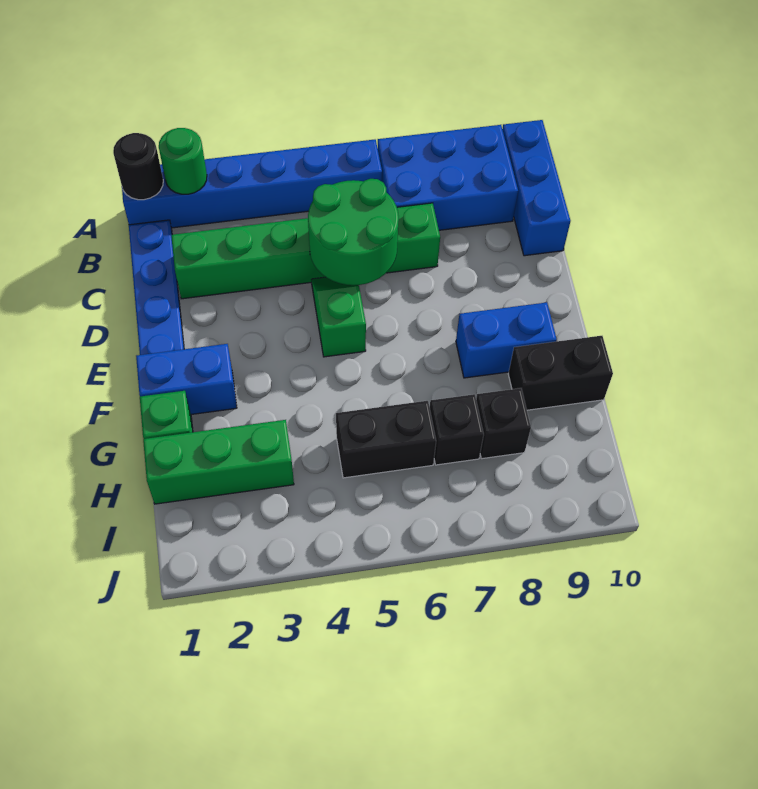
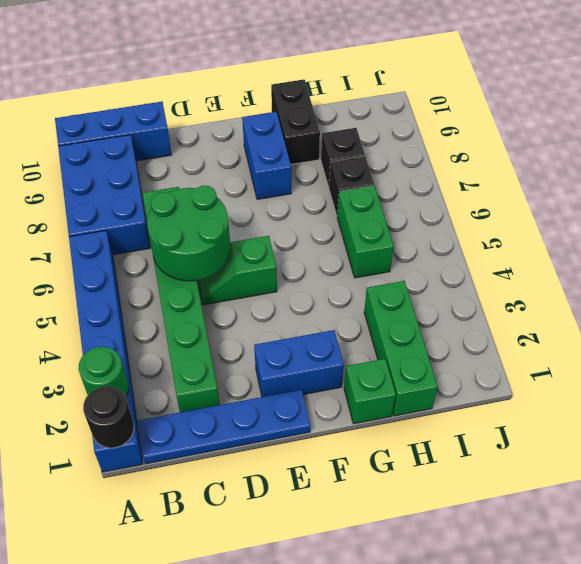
blue 1x2 brick [136,344,237,415] -> blue 1x2 brick turned to [254,330,344,397]
black 1x2 brick [336,401,436,478] -> green 1x2 brick [337,186,394,278]

